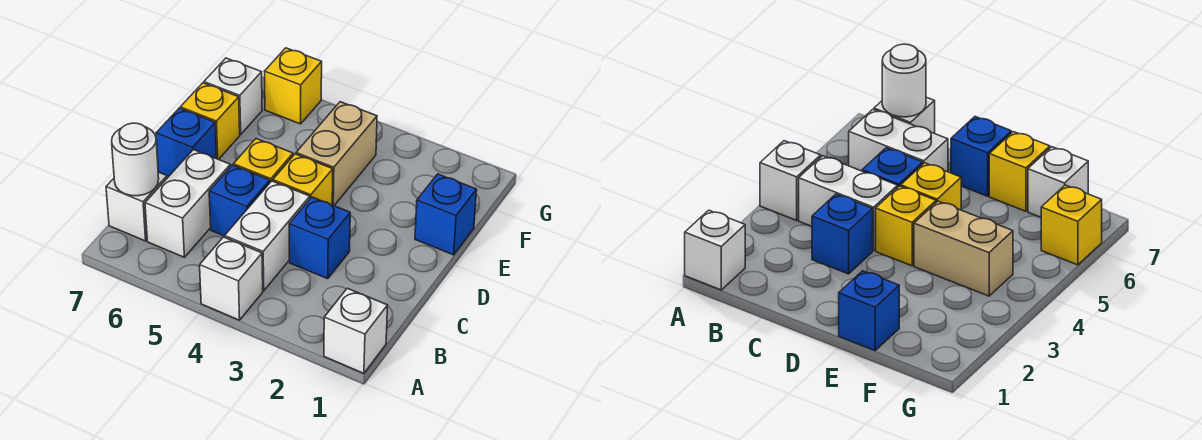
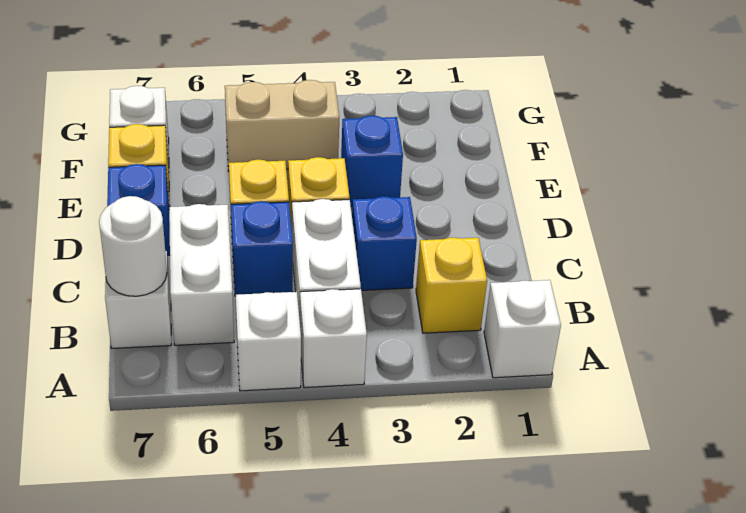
none -> white 1x1 brick [236,292,301,391]
blue 1x1 brick [415,174,477,255] -> blue 1x1 brick moved to [341,116,403,206]
tan 1x2 brick [296,102,377,206] -> tan 1x2 brick turned to [225,80,339,171]
yellow 1x1 brick [264,48,322,124] -> yellow 1x1 brick moved to [416,238,487,333]

